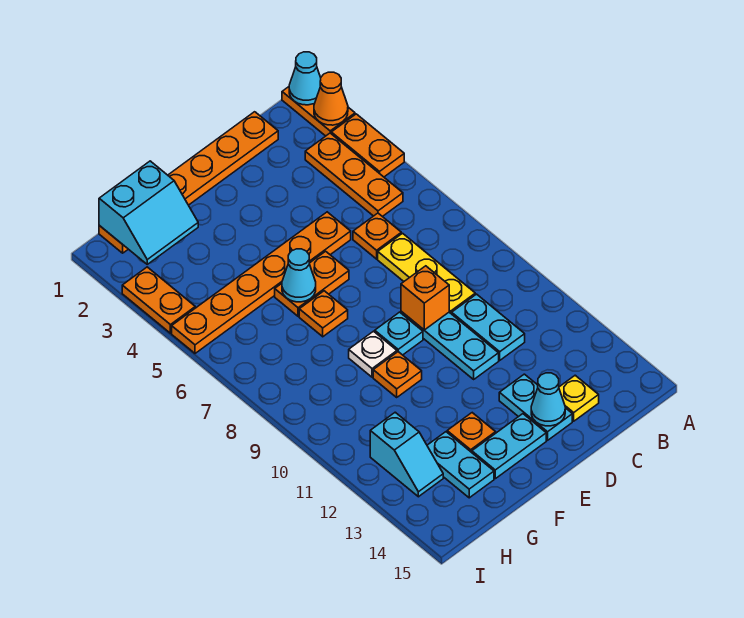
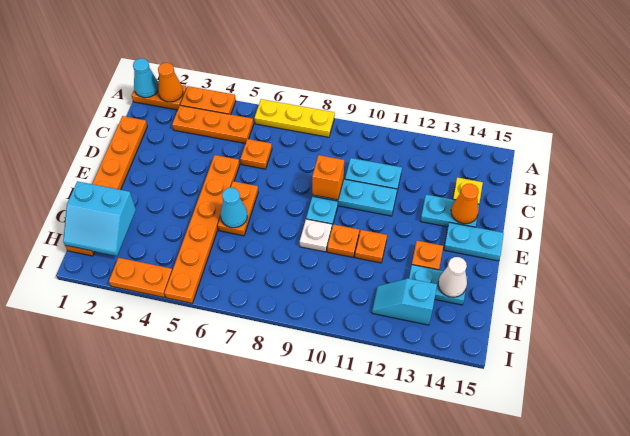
yellow 1x3 plate [378,233,475,314] -> yellow 1x3 plate moved to [255,99,335,137]
cyan 1x1 cone [531,373,565,426] -> orange 1x1 cone [451,184,478,224]
cyan 1x2 plate [472,414,546,479] -> cyan 1x2 plate turned to [444,222,504,261]
orange 1x1 plate [299,291,348,337] -> orange 1x1 plate moved to [355,230,387,263]
cyan 2x2 slope [99,161,198,264] -> cyan 2x2 slope turned to [63,181,136,256]
none -> white 1x1 cone [438,257,467,297]
cyan 1x2 slope [370,412,443,497] -> cyan 1x2 slope turned to [372,278,437,325]

